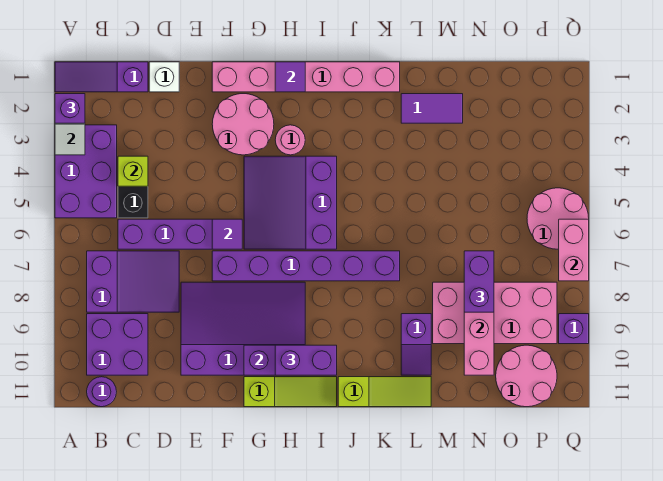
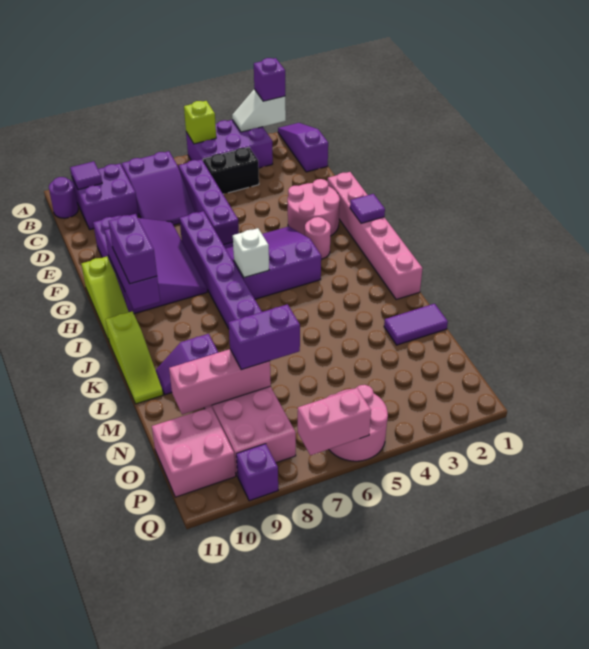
lime 1x1 brick [118,156,148,186] -> lime 1x1 brick moved to [184,101,216,144]
white 1x1 brick [149,62,179,92] -> white 1x1 brick moved to [233,228,269,278]
purple 1x1 tile [212,219,242,249] -> purple 1x1 tile moved to [70,161,102,190]
purple 1x2 tile [401,94,463,123] -> purple 1x2 tile turned to [384,304,448,345]
pink 2x2 round brick [496,345,557,407] -> pink 2x2 brick [152,407,236,497]

